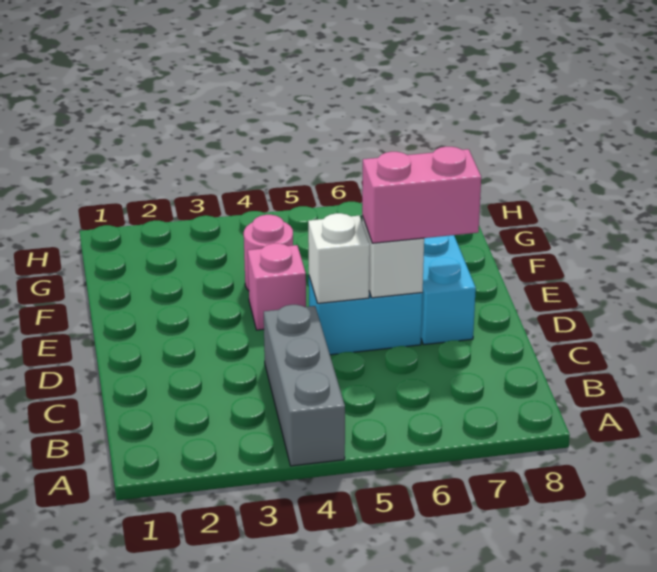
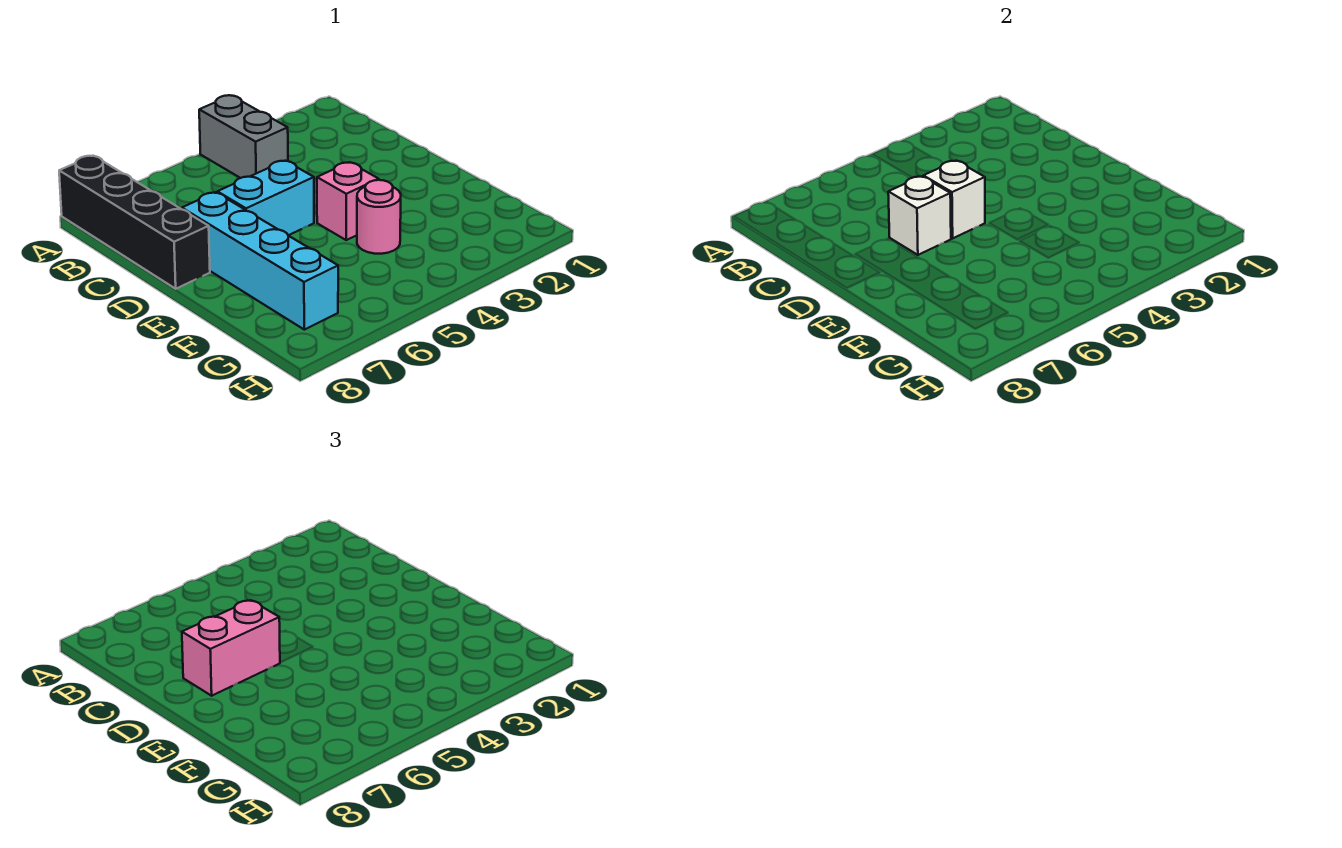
grey 1x3 brick [264,305,345,466] -> grey 1x2 brick [199,95,288,178]
none -> black 1x4 brick [59,156,210,289]

